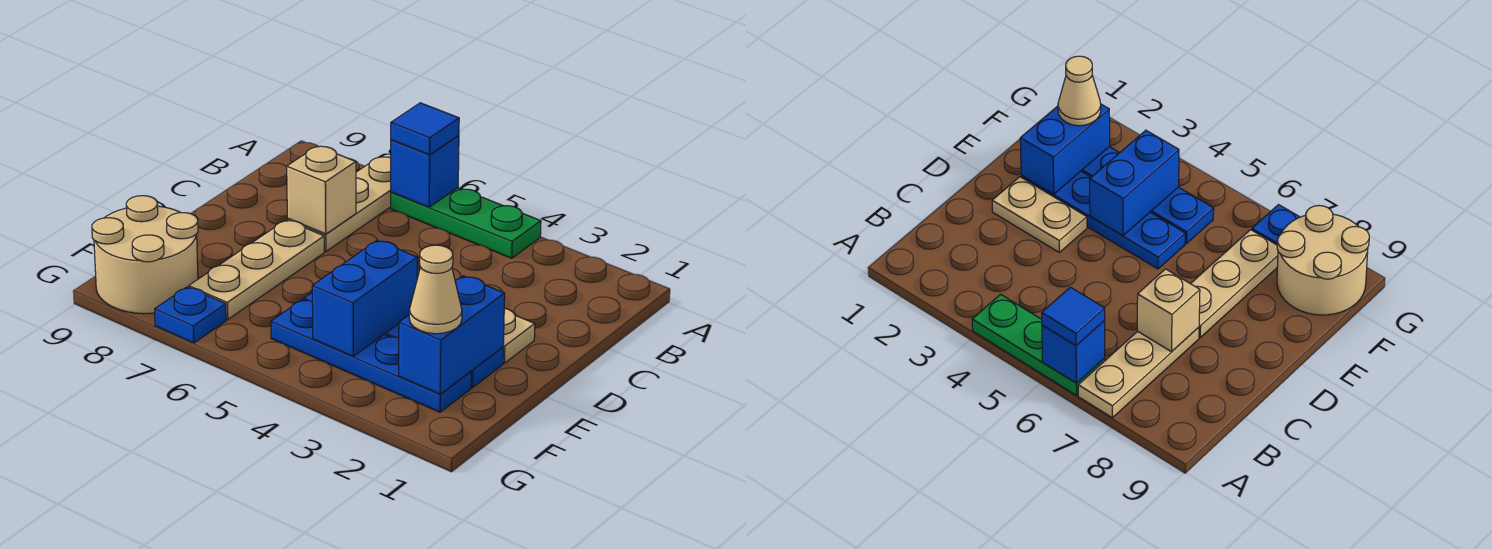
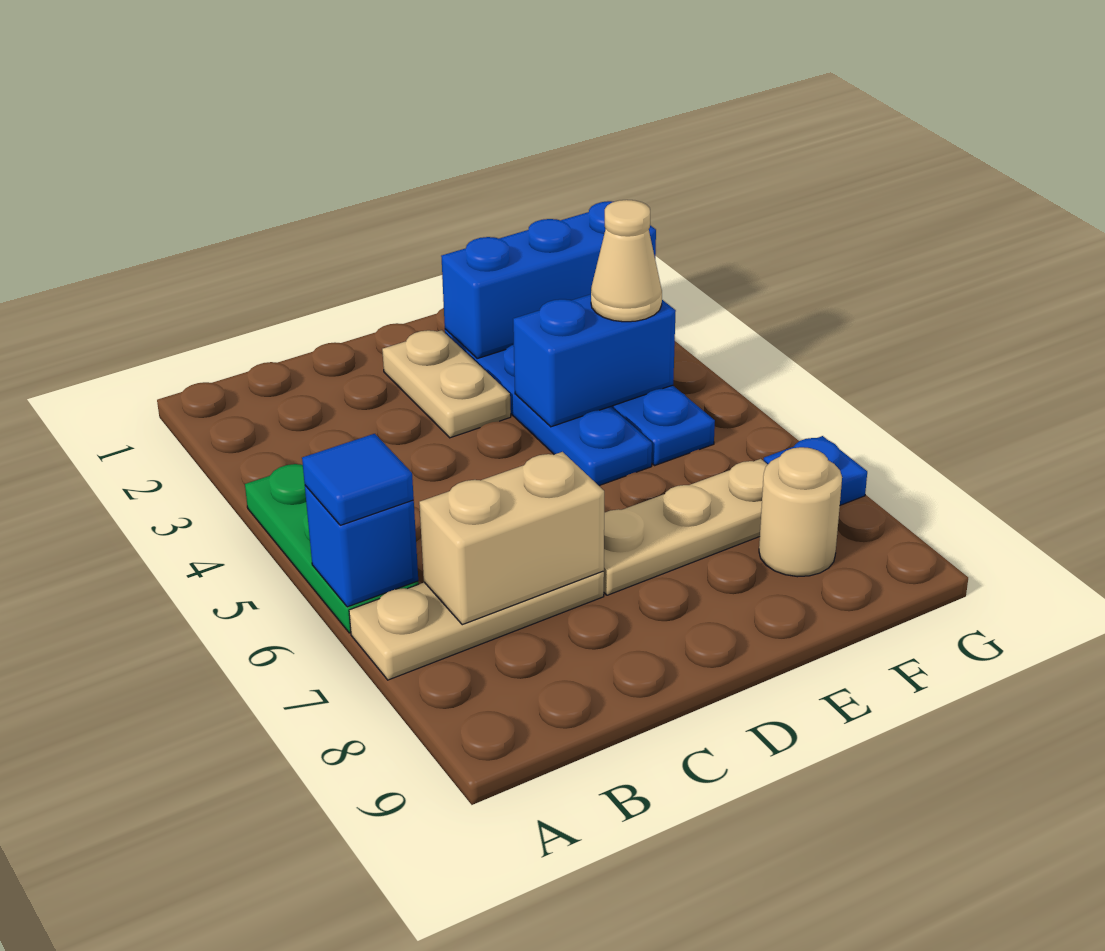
tan 1x1 brick [287,146,356,234] -> tan 1x2 brick [419,452,604,625]
blue 1x2 brick [399,276,505,394] -> blue 1x3 brick [441,201,656,358]
tan 1x1 cone [409,245,462,334] -> tan 1x1 cone moved to [591,200,662,322]
tan 2x2 round brick [92,196,198,314] -> tan 1x1 round brick [759,447,842,577]

